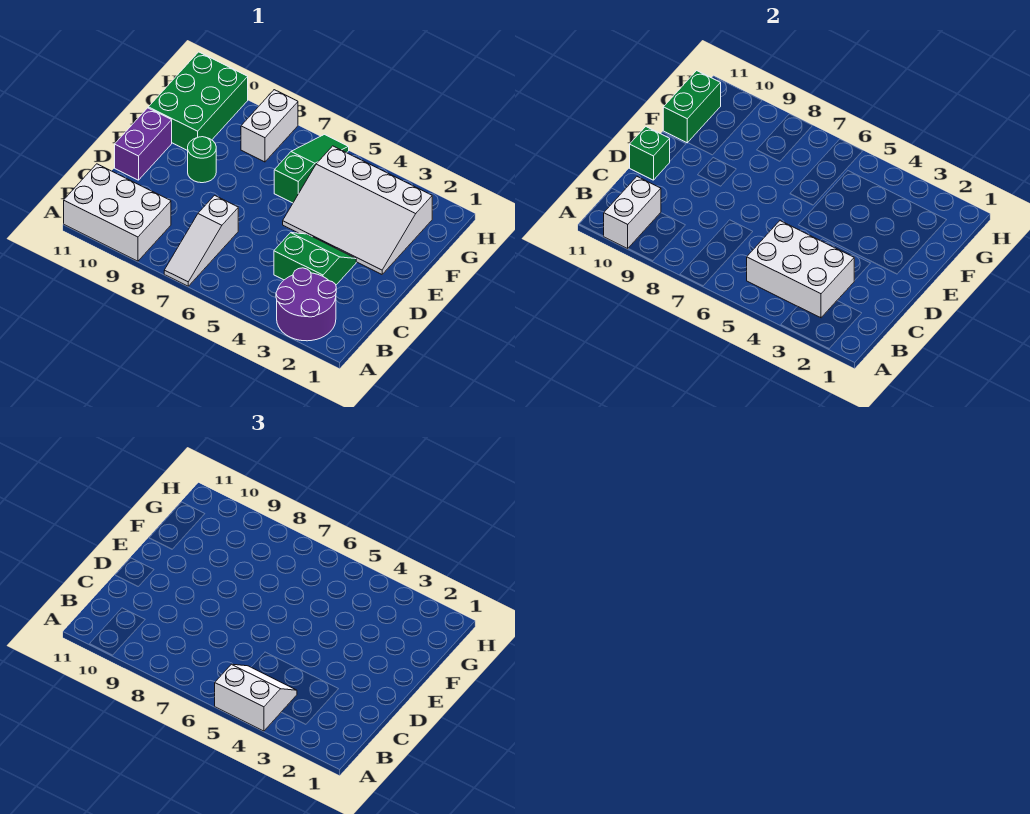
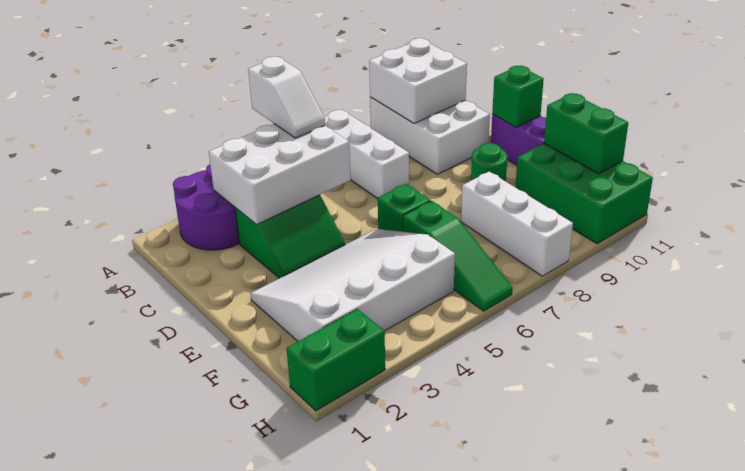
white 2x2 slope [215,664,297,731] -> white 1x2 slope [248,57,325,138]
white 1x3 slope [164,195,238,286] -> white 1x3 brick [325,110,409,199]
white 2x3 brick [64,164,171,261] -> white 2x3 brick turned to [370,97,490,174]
white 1x2 brick [604,177,661,249] -> white 2x2 brick [369,38,467,123]
none -> green 1x1 brick [378,184,431,232]
white 1x2 brick [241,90,298,162] -> white 1x3 brick [461,172,573,276]
none -> green 1x2 brick [287,309,385,411]

